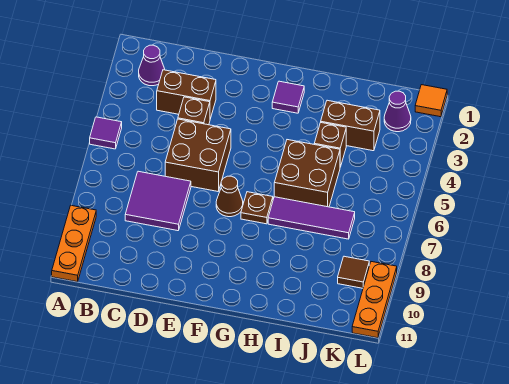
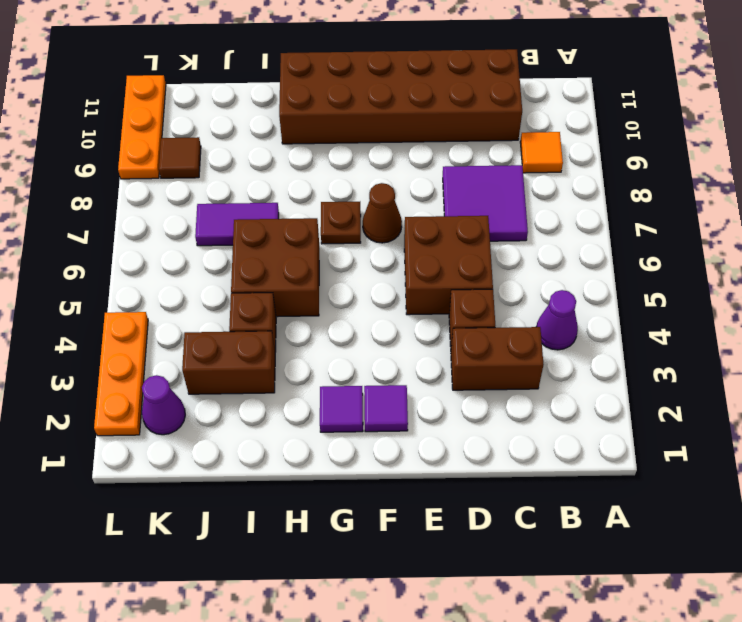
purple 1x1 tile [90,117,122,149] -> purple 1x1 tile moved to [364,385,408,432]
orange 1x3 plate [52,205,96,282] -> orange 1x3 plate moved to [94,312,148,436]
purple 1x1 cone [139,45,165,86] -> purple 1x1 cone moved to [537,290,578,350]
none -> brown 2x6 brick [279,49,522,144]
purple 1x3 tile [268,197,355,239] -> purple 1x2 tile [195,203,279,246]
orange 1x1 tile [415,85,447,117] -> orange 1x1 tile moved to [520,132,563,173]

